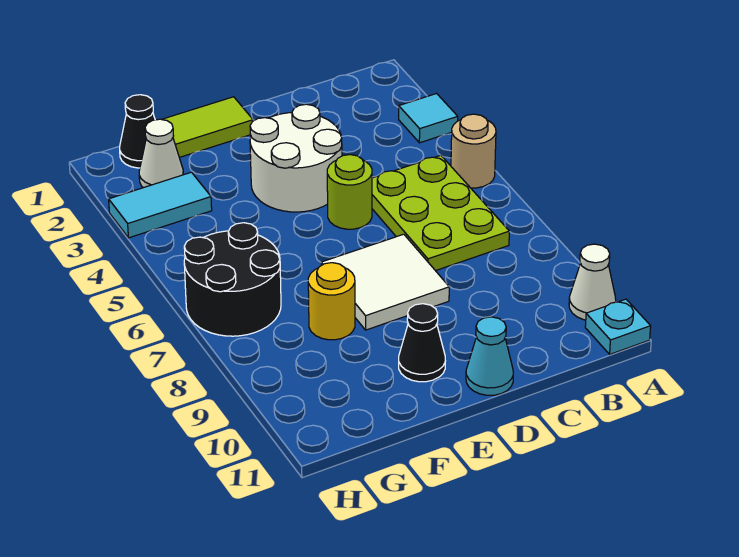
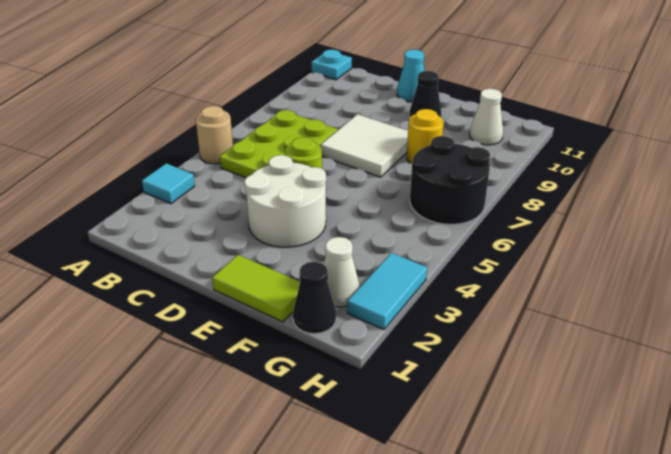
white 1x1 cone [569,244,616,320] -> white 1x1 cone moved to [470,89,503,145]
cyan 1x2 tile [109,172,212,238] -> cyan 1x2 tile turned to [347,253,427,329]

